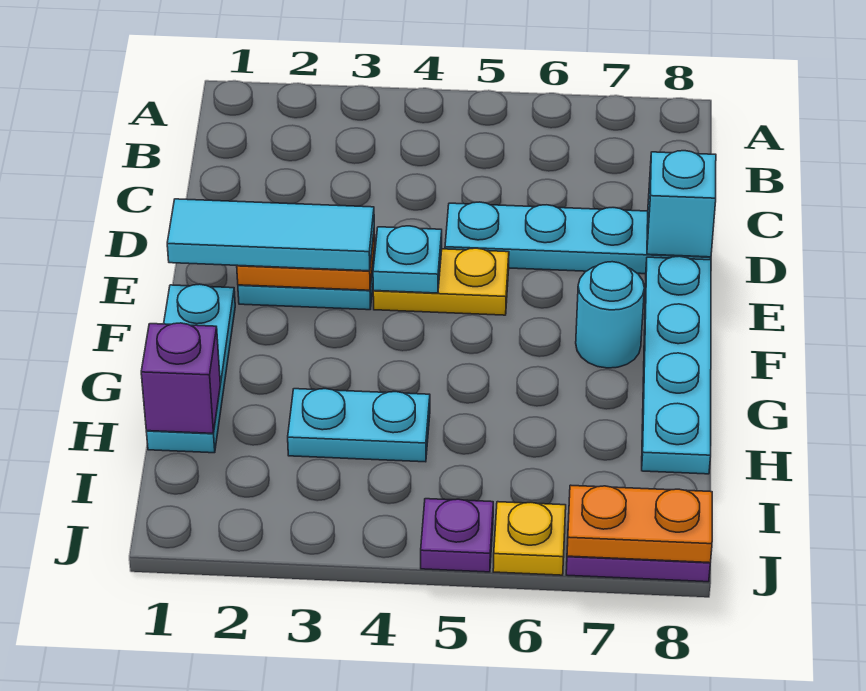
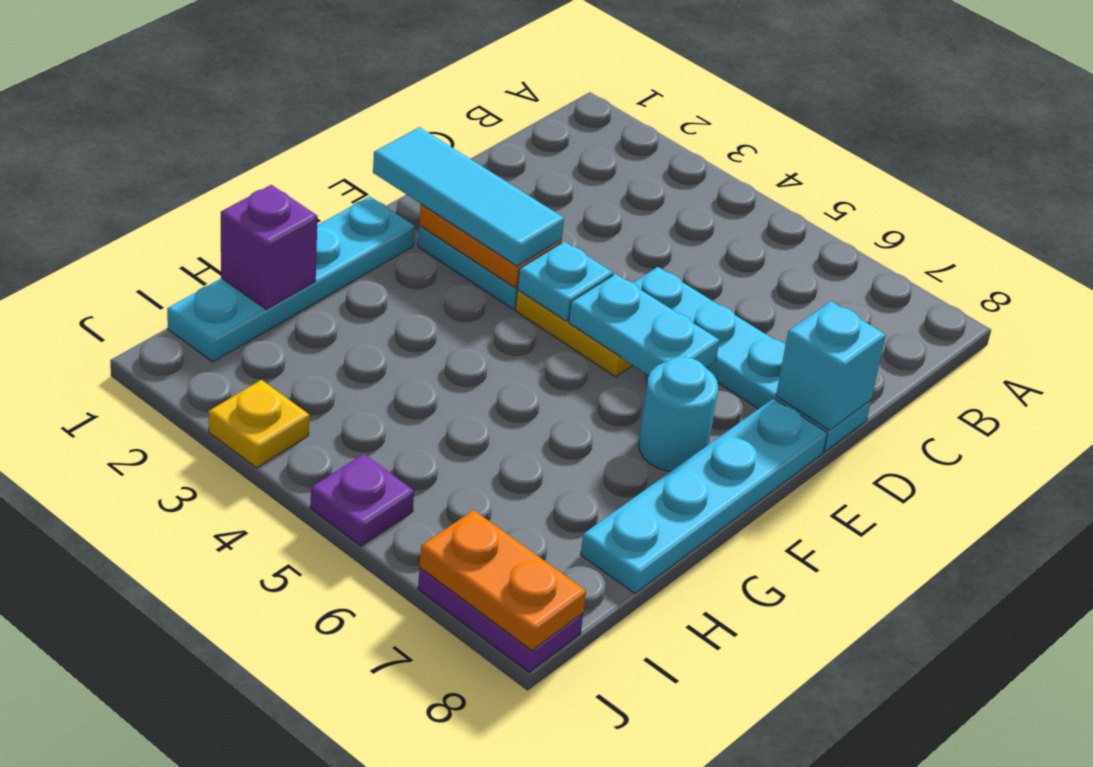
cyan 1x3 plate [146,284,235,453] -> cyan 1x4 plate [167,196,415,362]
cyan 1x2 plate [288,389,430,462] -> cyan 1x2 plate moved to [569,274,719,375]
yellow 1x1 plate [493,502,566,575] -> yellow 1x1 plate moved to [209,380,309,468]

